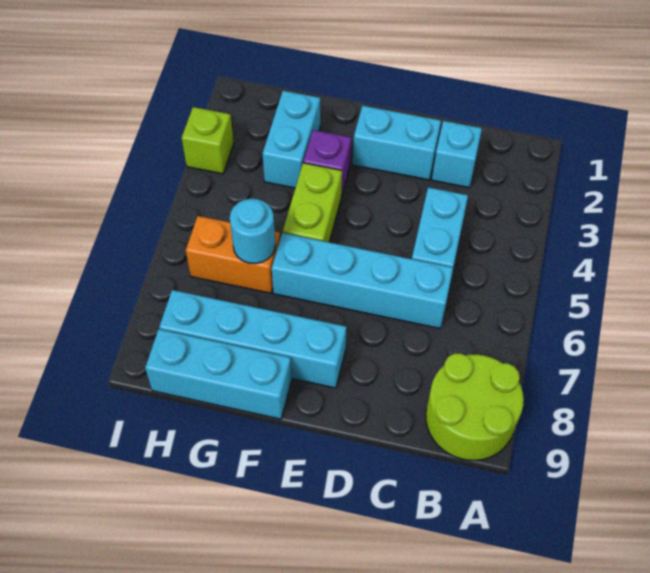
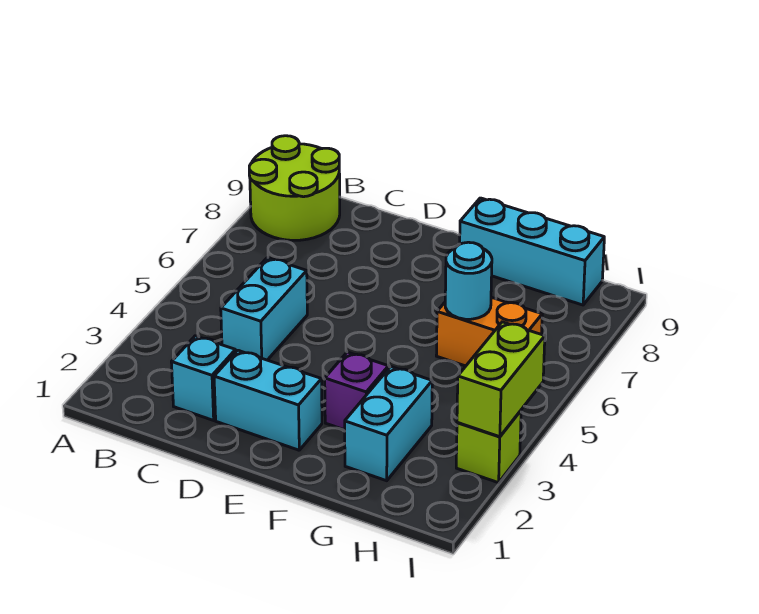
cyan 1x4 brick [272,233,453,329] -> none
cyan 1x4 brick [159,290,347,388] -> none
lime 1x2 brick [283,163,342,242] -> lime 1x2 brick moved to [457,322,545,437]

